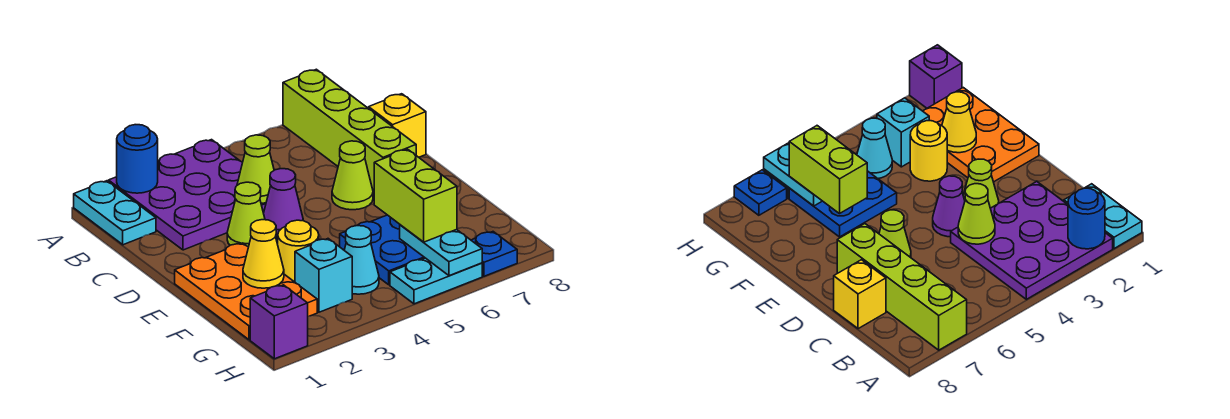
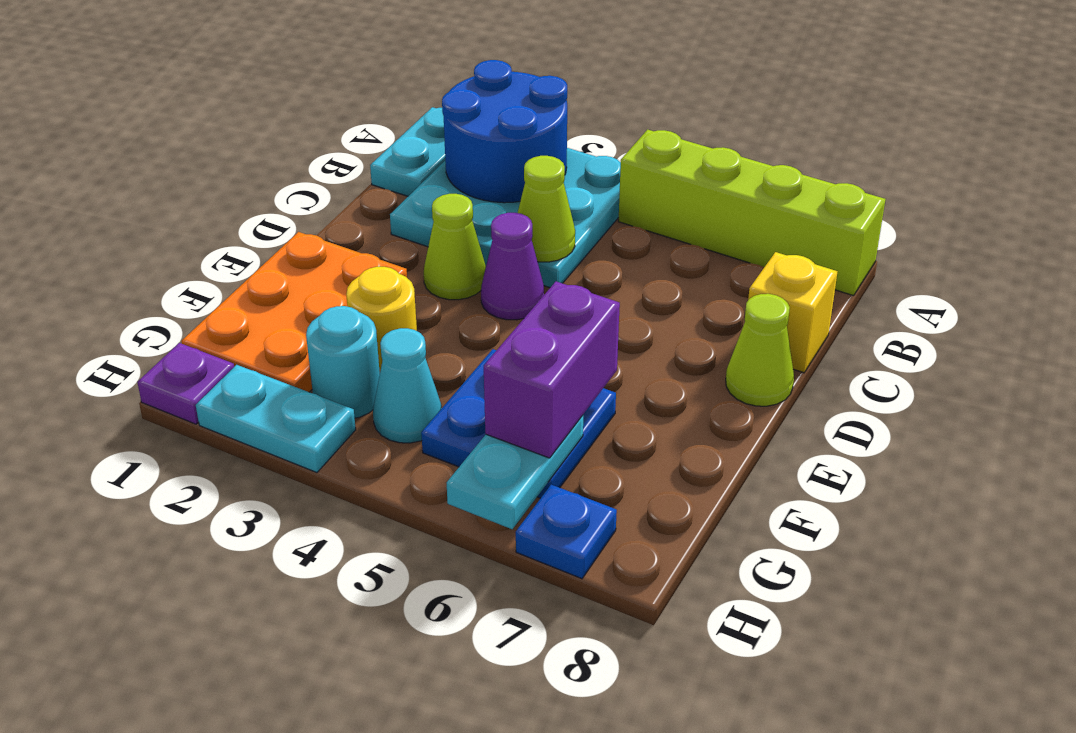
purple 3x3 plate [108,140,266,250] -> cyan 3x3 plate [390,148,621,288]
blue 1x1 round brick [117,125,158,193] -> blue 2x2 round brick [442,60,567,203]
lime 1x4 brick [283,69,416,193] -> lime 1x4 brick turned to [618,130,886,296]
lime 1x1 cone [332,141,373,210] -> lime 1x1 cone moved to [726,294,794,406]
yellow 1x1 cone [243,220,284,288] -> none
lime 1x2 brick [374,149,457,242] -> purple 1x2 brick [484,281,620,458]
cyan 1x1 brick [295,239,352,312] -> cyan 1x1 round brick [306,306,380,418]
purple 1x1 brick [250,285,308,359] -> purple 1x1 plate [137,343,234,424]
cyan 1x2 plate [390,258,482,304] -> cyan 1x2 plate moved to [196,365,356,473]

